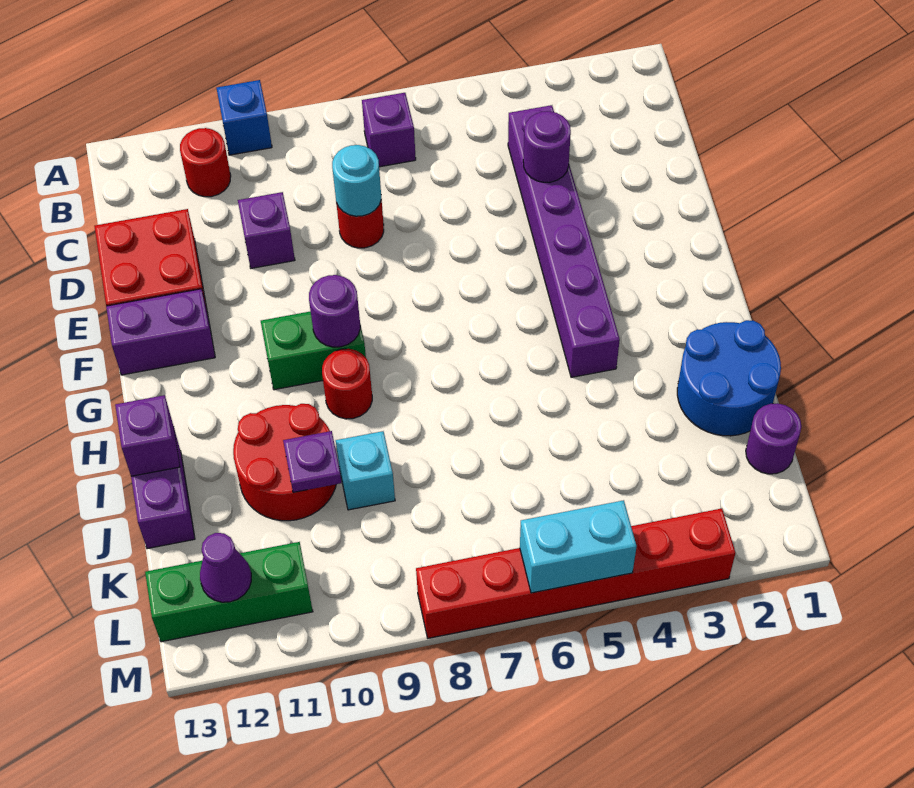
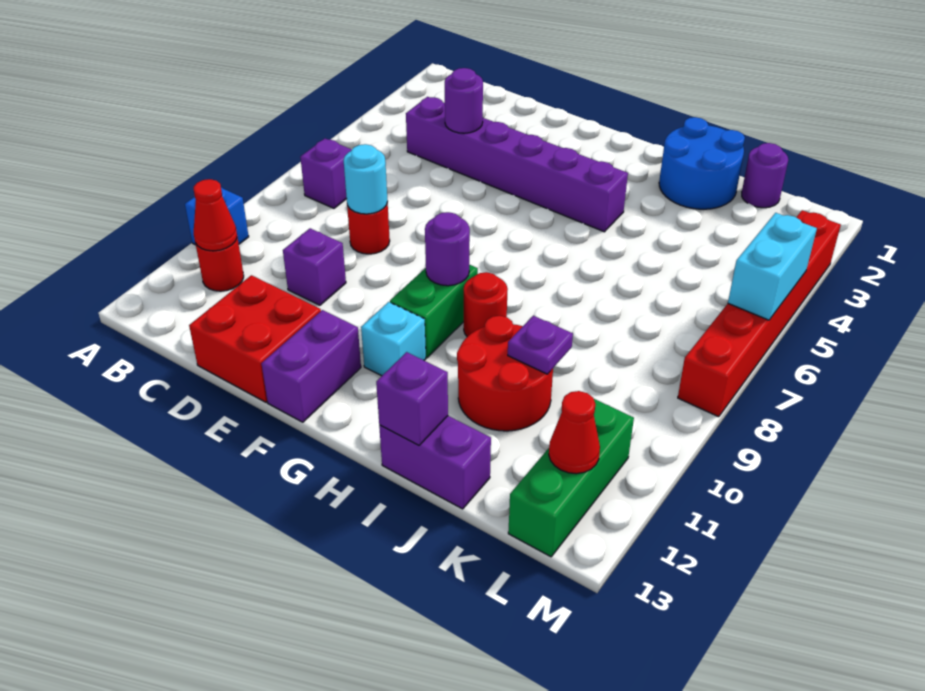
none -> red 1x1 cone [194,179,237,251]
cyan 1x1 brick [336,431,395,510] -> cyan 1x1 brick moved to [361,302,426,376]
purple 1x1 cone [200,533,251,602] -> red 1x1 cone [549,391,600,474]

